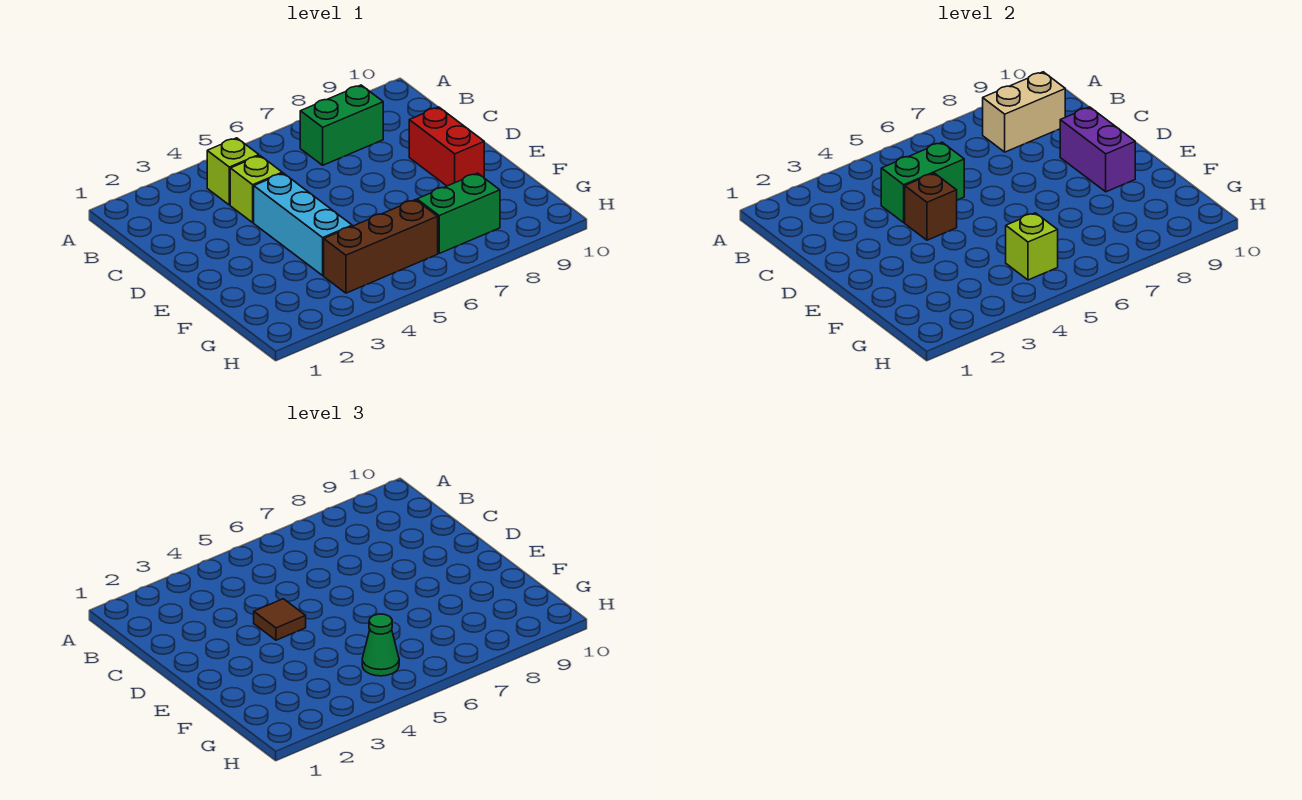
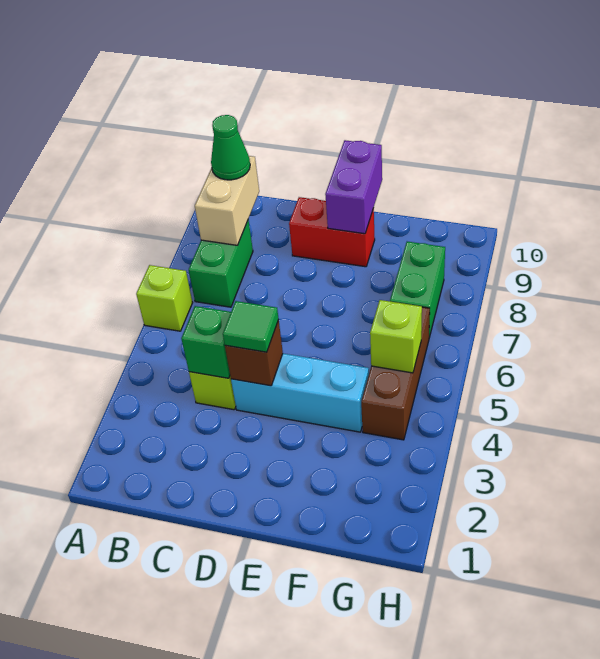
lime 1x1 brick [207,138,259,205] -> lime 1x1 brick moved to [136,265,193,331]
green 1x2 brick [881,142,964,222] -> green 1x1 brick [181,306,231,378]
brown 1x1 tile [254,599,306,640] -> green 1x1 tile [223,301,279,352]
purple 1x2 brick [1060,107,1135,192] -> purple 1x2 brick turned to [325,140,382,234]
green 1x1 cone [362,614,399,676] -> green 1x1 cone moved to [211,115,250,180]

